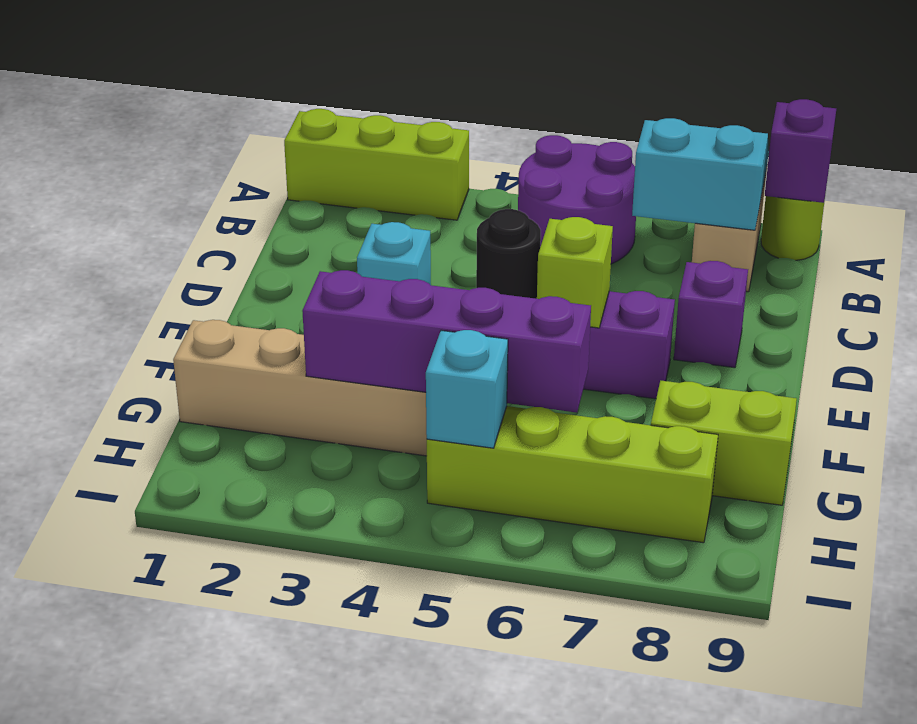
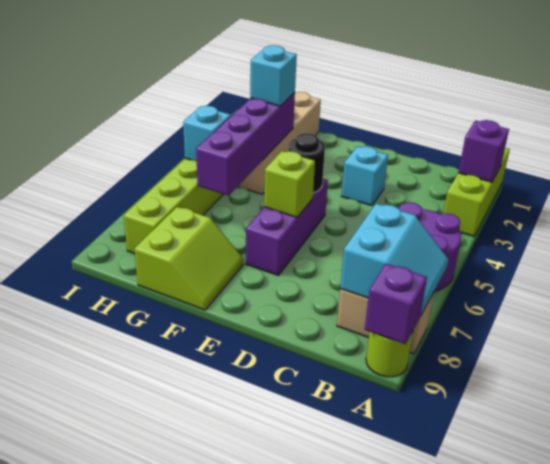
purple 1x1 brick [674,261,748,368] -> purple 1x1 brick moved to [458,120,509,182]
none -> cyan 1x1 brick [250,45,297,106]

